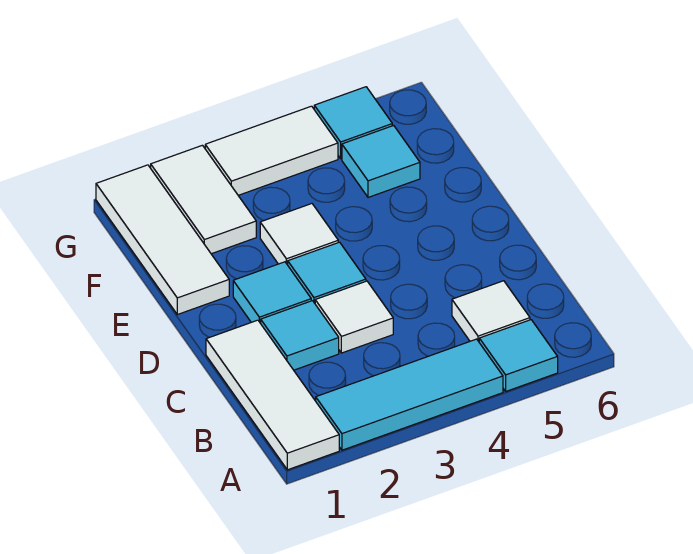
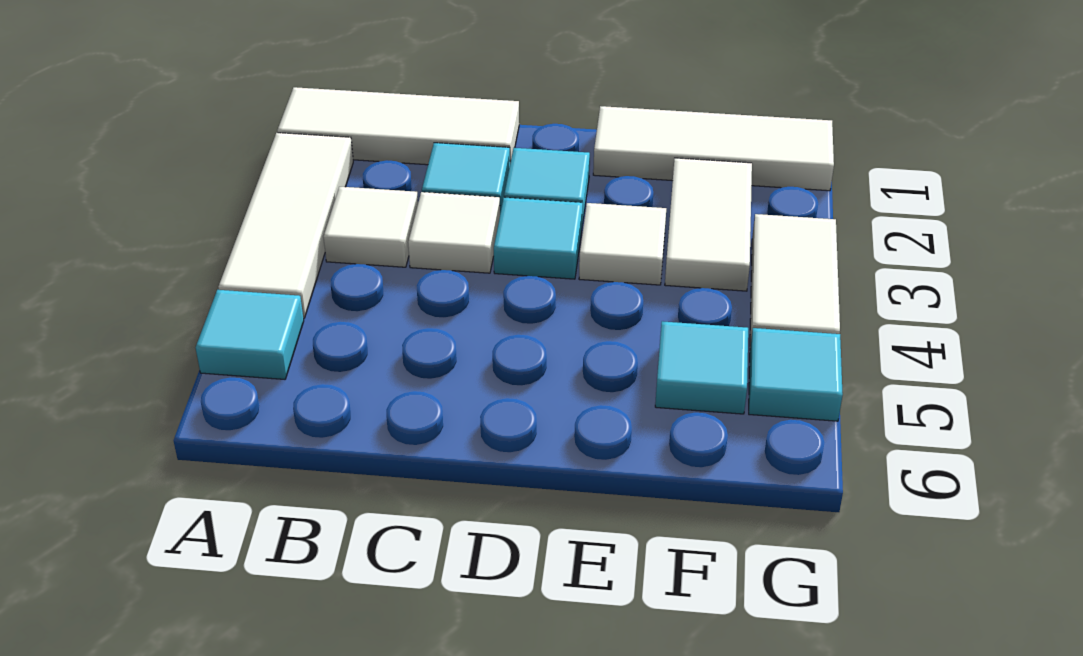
cyan 1x3 tile [316,339,503,450] -> white 1x3 tile [218,133,353,318]
white 1x1 tile [452,281,530,341] -> white 1x1 tile moved to [324,187,418,267]
white 1x2 tile [151,145,256,254] -> white 1x2 tile turned to [665,158,752,291]

